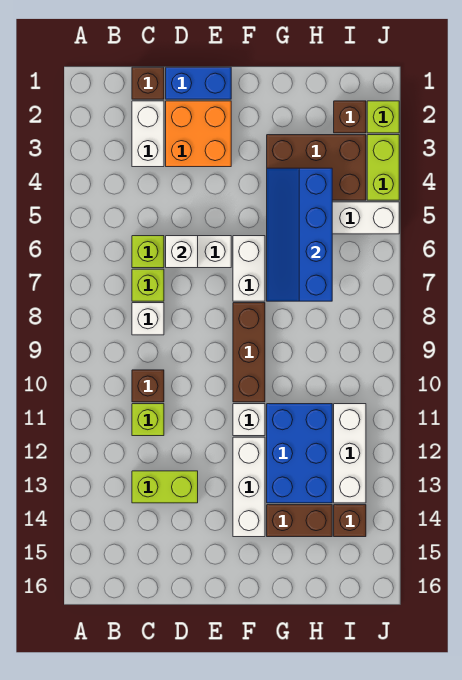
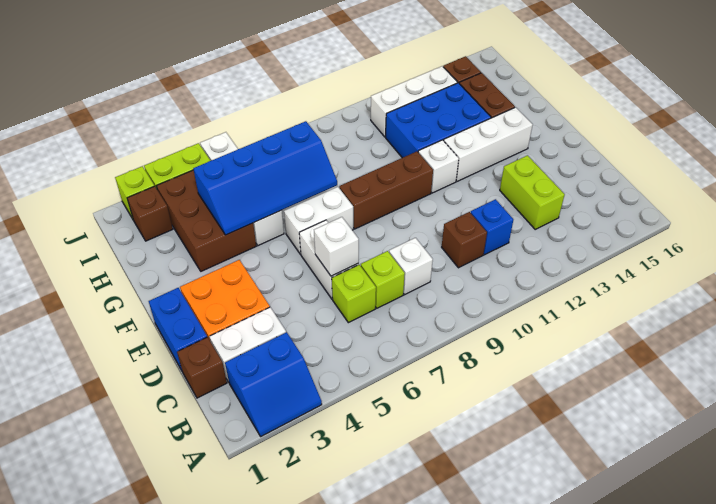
none -> blue 2x2 slope [225,332,322,437]
lime 1x1 brick [132,404,164,436] -> blue 1x1 brick [471,199,513,255]

